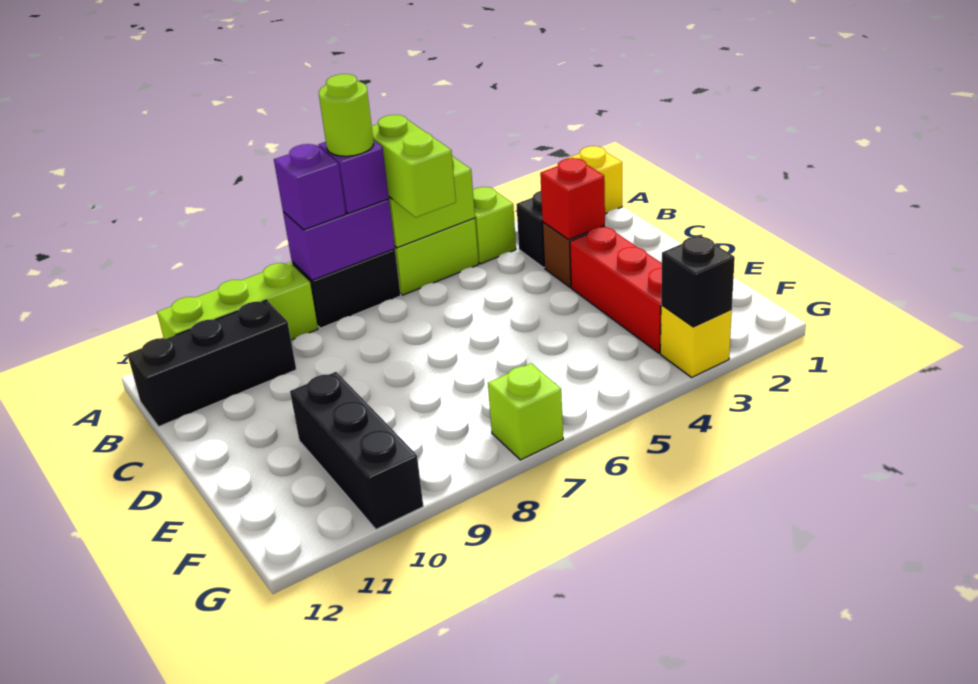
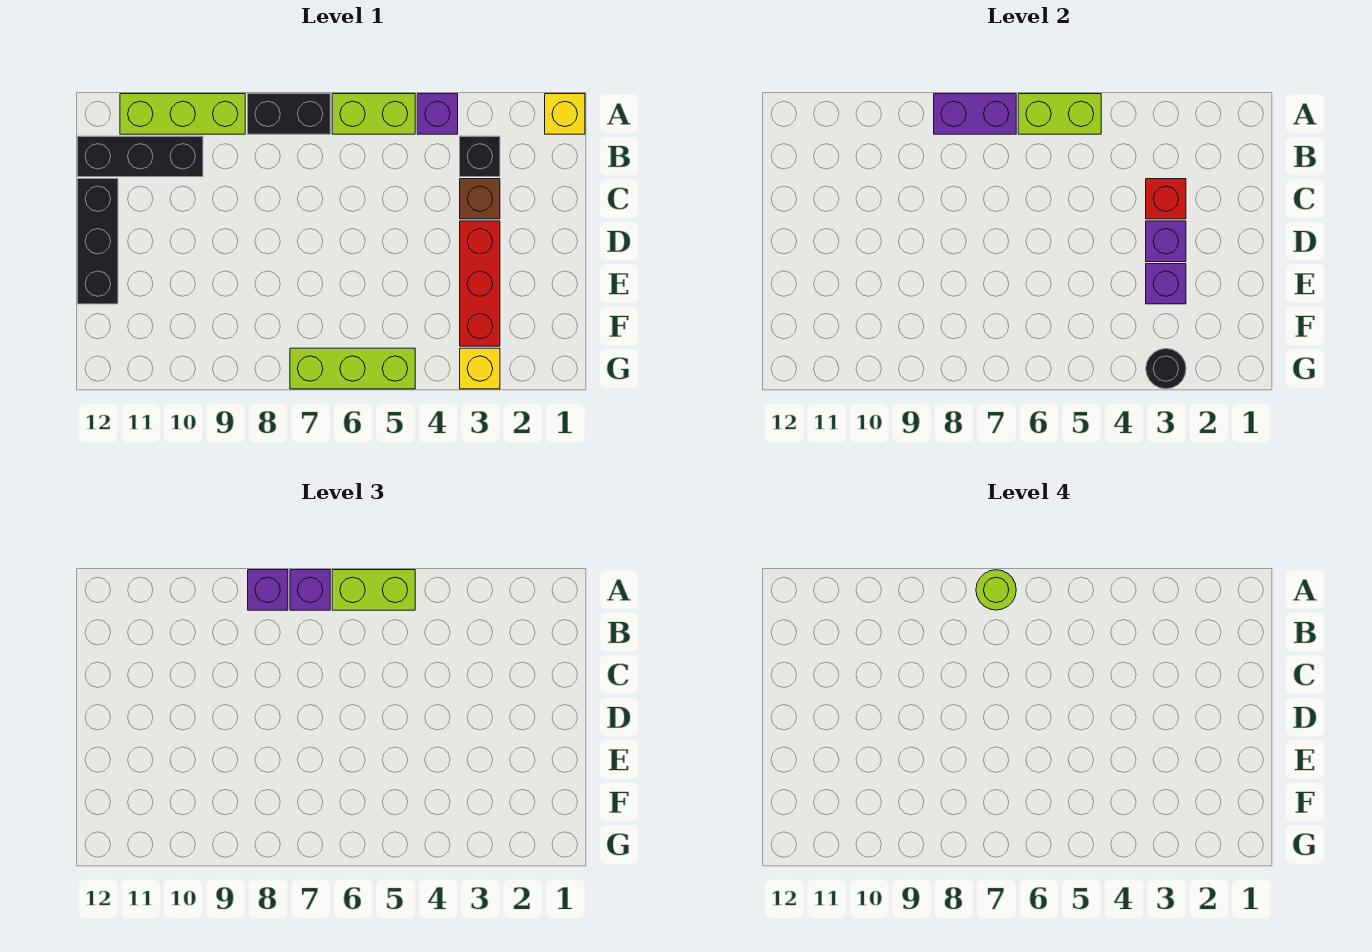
lime 1x1 brick [473,187,516,264] -> purple 1x1 brick [417,94,458,134]
lime 1x2 brick [372,115,456,217] -> lime 1x2 brick turned to [332,570,415,610]
none -> purple 1x1 brick [1146,221,1186,262]
none -> purple 1x1 brick [1146,264,1186,304]
black 1x3 brick [290,372,423,529] -> black 1x3 brick moved to [78,179,118,304]
black 1x1 brick [661,236,735,327] -> black 1x1 round brick [1146,349,1186,389]
lime 1x1 brick [488,363,563,460] -> lime 1x3 brick [290,348,415,389]

